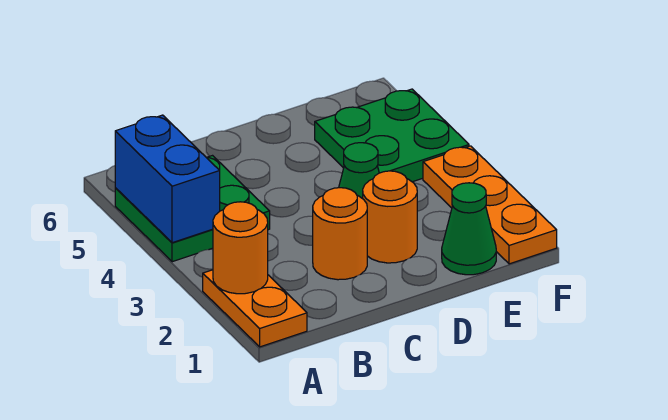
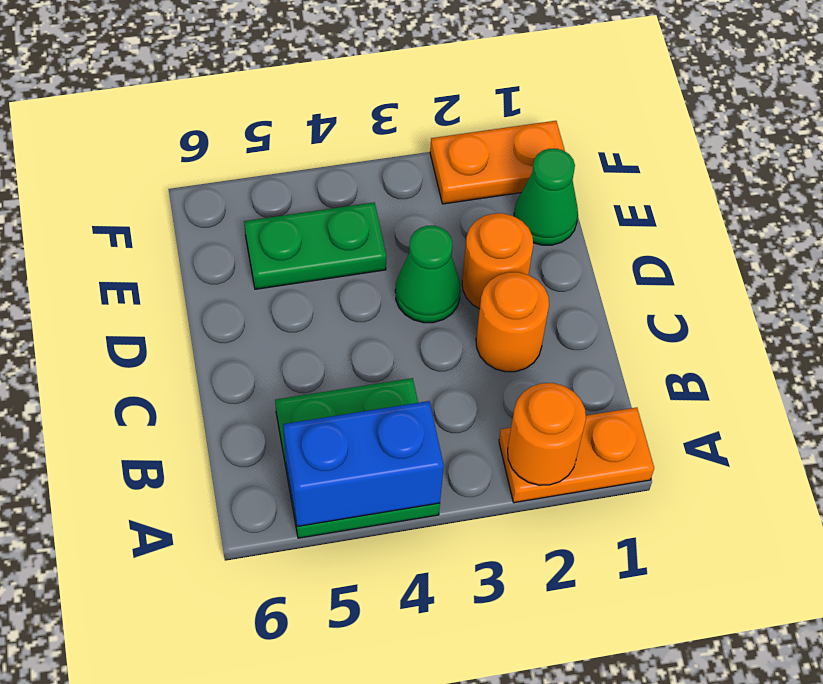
green 2x2 plate [315,89,469,182] -> green 1x2 plate [244,202,386,289]
orange 1x3 plate [423,146,557,264] -> orange 1x2 plate [430,121,565,204]

